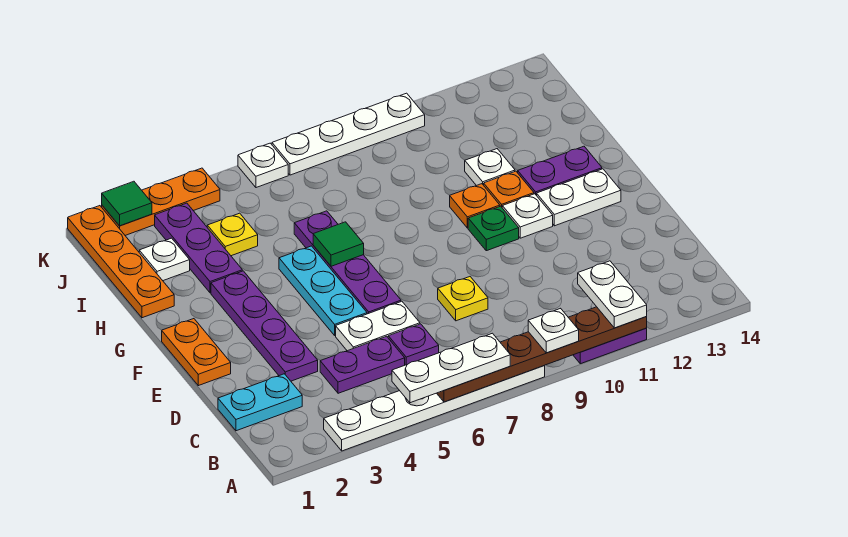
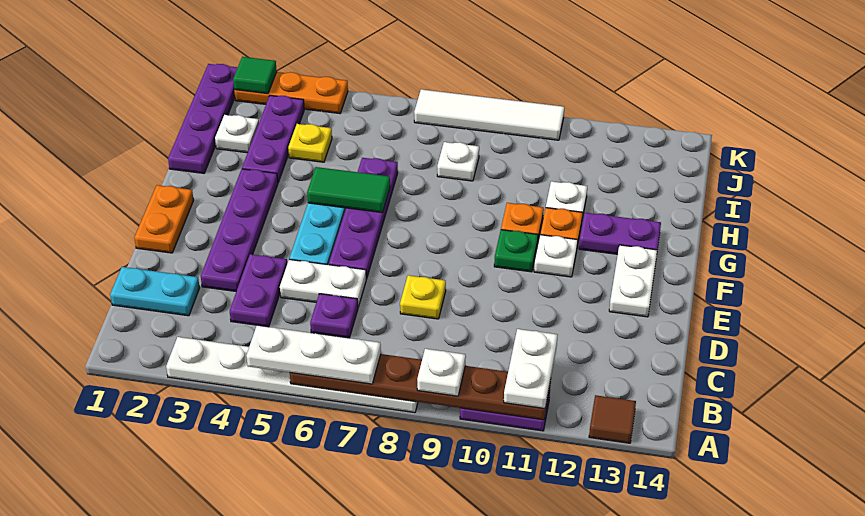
none -> brown 1x1 tile [589,395,636,443]
purple 1x2 plate [320,336,405,393] -> purple 1x2 plate turned to [230,254,287,327]
white 1x2 plate [537,169,621,226] -> white 1x2 plate turned to [609,245,657,317]
green 1x1 tile [313,222,364,266] -> green 1x2 tile [307,167,390,213]
orange 1x4 plate [68,206,174,318] -> purple 1x4 plate [168,64,238,173]
white 1x1 plate [238,143,288,188] -> white 1x1 plate moved to [437,142,479,181]
white 1x4 plate [272,93,425,175] -> white 1x4 tile [414,89,564,140]

